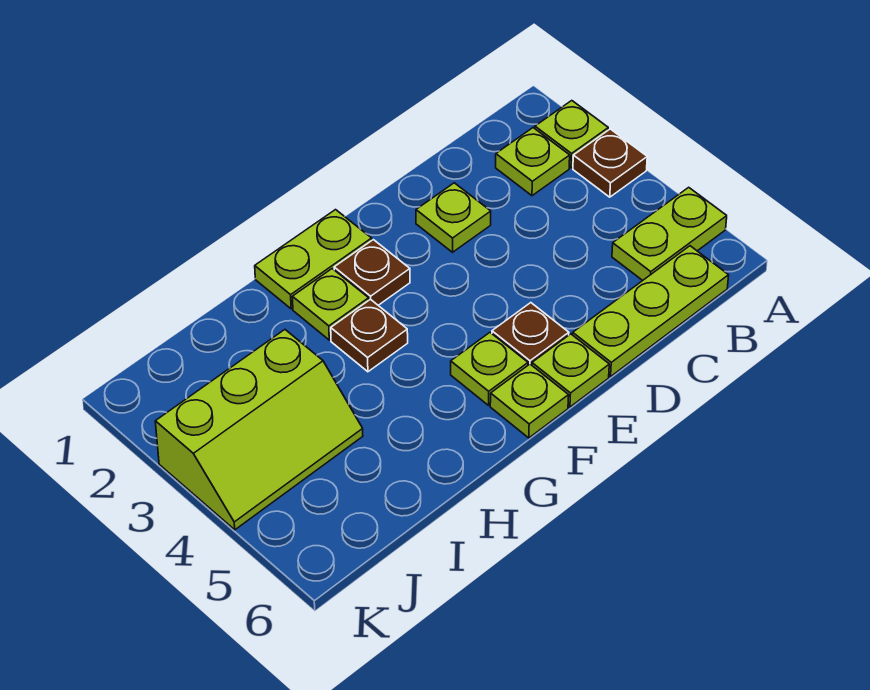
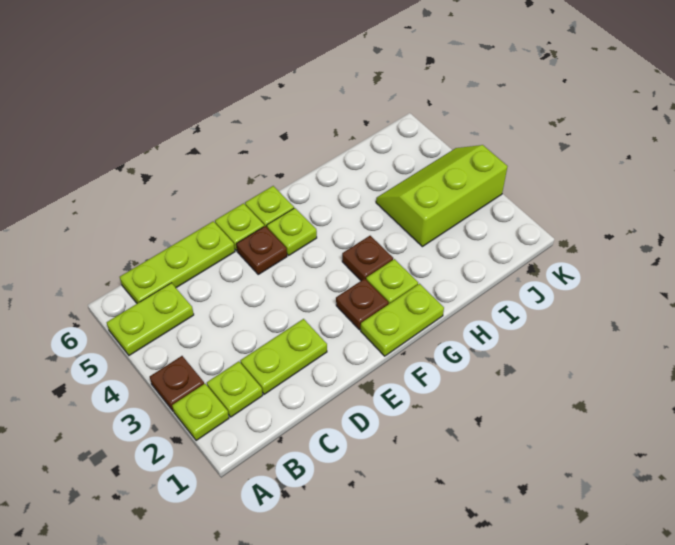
lime 1x1 plate [416,183,491,252] -> lime 1x2 plate [241,319,327,394]

